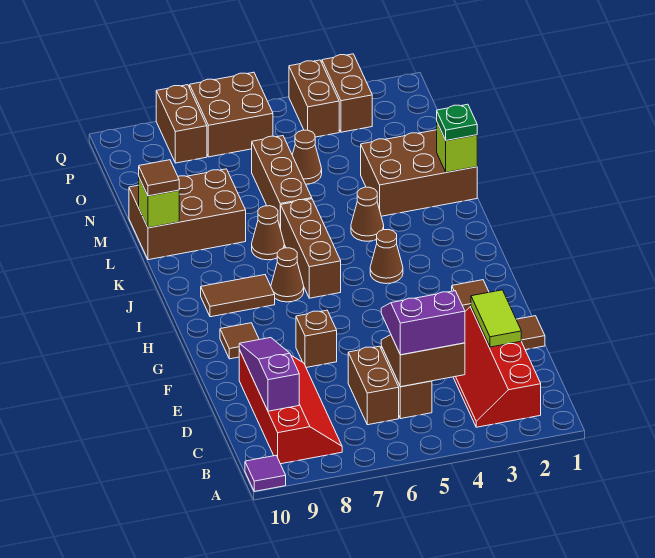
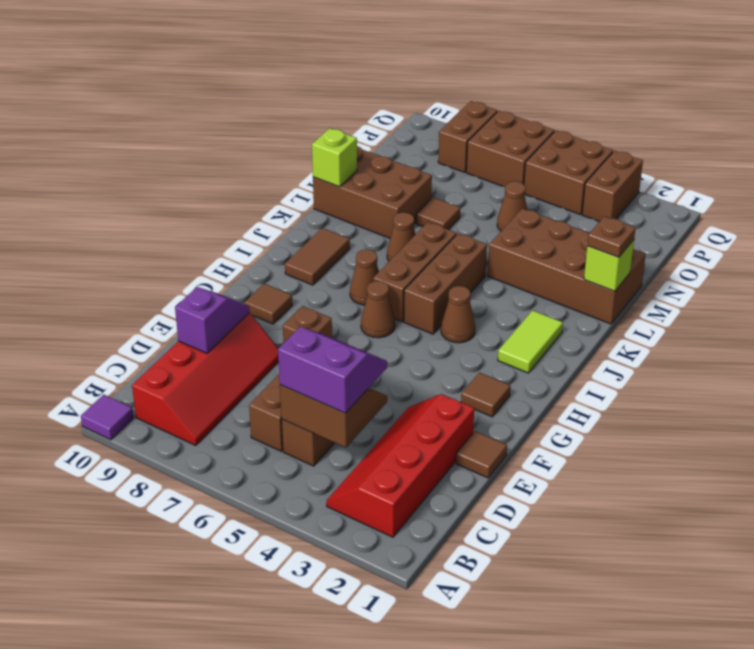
purple 1x3 slope [239,338,299,411] -> purple 1x2 slope [175,287,250,353]
lime 1x2 tile [471,290,521,347] -> lime 1x2 tile moved to [498,310,563,373]
brown 1x2 tile [201,275,275,317] -> brown 1x2 tile turned to [285,228,350,285]
brown 1x1 cone [351,187,384,241] -> brown 1x1 cone moved to [361,281,395,338]
brown 2x3 brick [361,130,477,216] -> brown 2x4 brick [488,208,646,324]
green 1x1 plate [437,104,477,140] -> brown 1x1 plate [587,216,635,257]
brown 1x3 brick [252,136,312,229] -> brown 1x3 brick moved to [404,234,487,334]
brown 1x1 tile [139,160,179,196] -> brown 1x1 tile moved to [416,197,460,230]
brown 1x2 brick [289,60,339,137] -> brown 2x2 brick [524,130,613,214]

